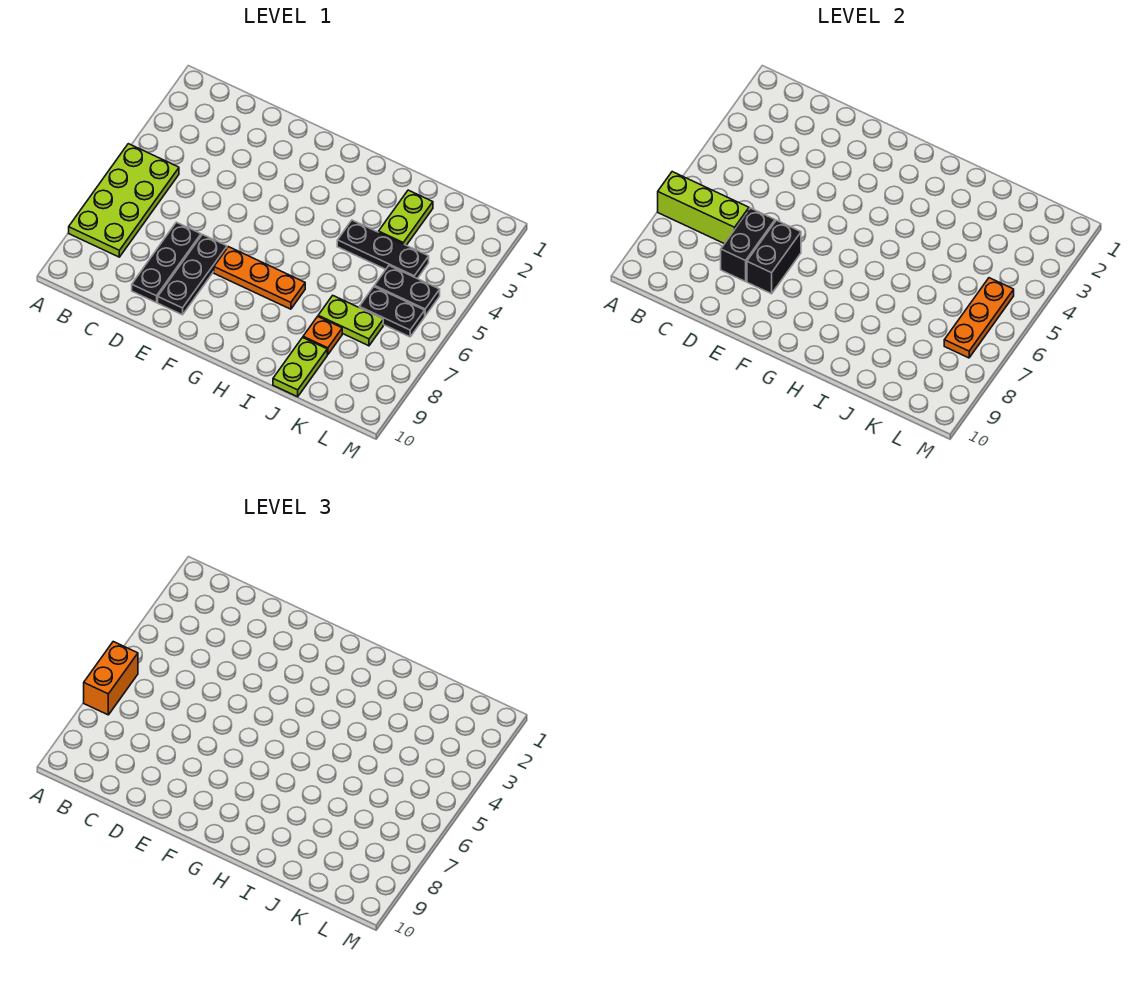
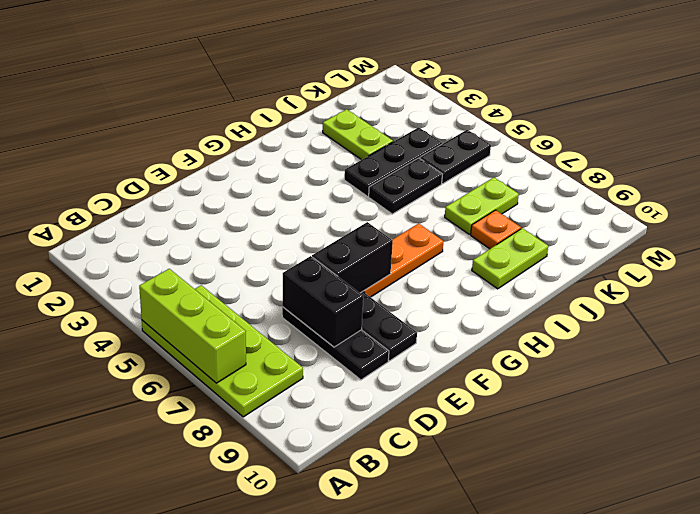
orange 1x2 brick [84,642,138,715] -> none
lime 1x3 brick [658,172,749,244] -> lime 1x3 brick turned to [139,269,246,383]
black 1x2 brick [747,220,801,294] -> black 1x2 brick turned to [312,222,393,293]
lime 1x2 plate [273,338,327,397] -> lime 1x2 plate turned to [472,228,548,289]
black 1x2 plate [359,287,425,337] -> black 1x2 plate moved to [369,158,442,214]
orange 1x3 plate [944,278,1014,358] -> none

